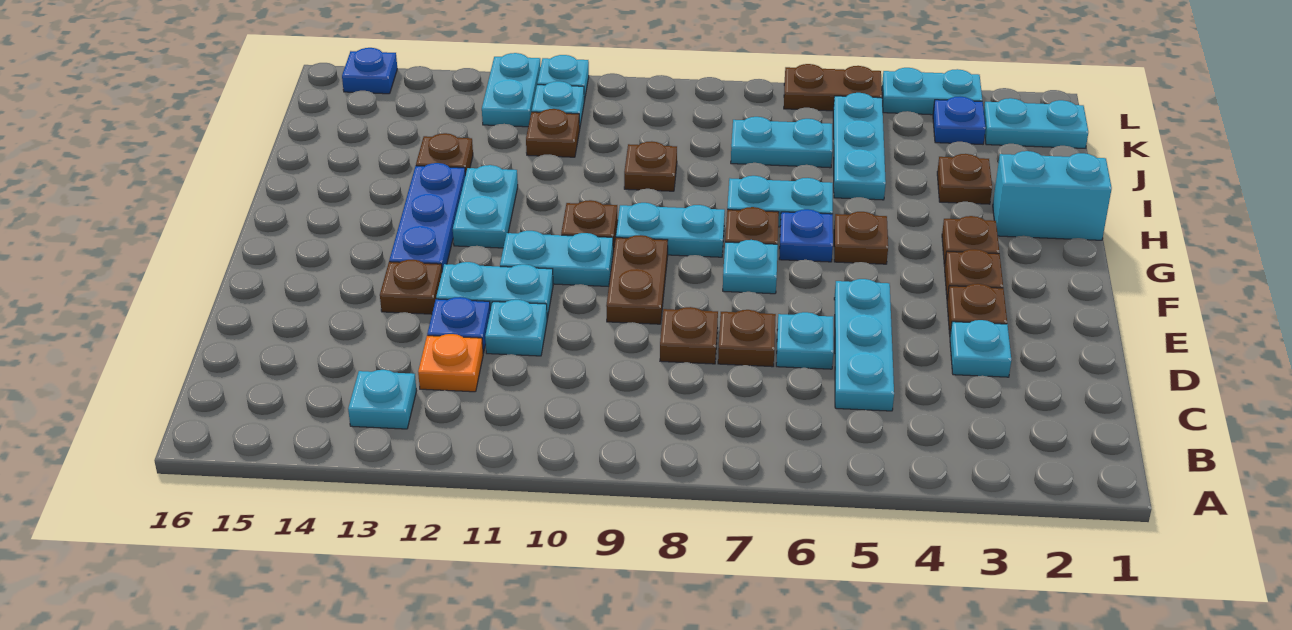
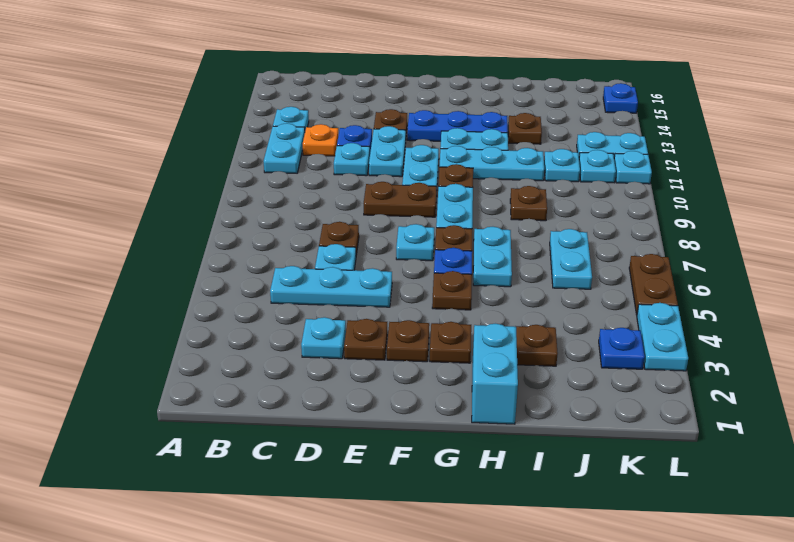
brown 1x1 plate [660,307,718,364] -> none
cyan 1x3 plate [833,93,886,200] -> cyan 1x3 plate moved to [439,146,544,181]
brown 1x1 plate [526,109,580,157] -> cyan 1x1 plate [544,149,580,182]
cyan 1x2 plate [984,98,1088,148] -> cyan 1x2 plate moved to [264,123,305,173]

